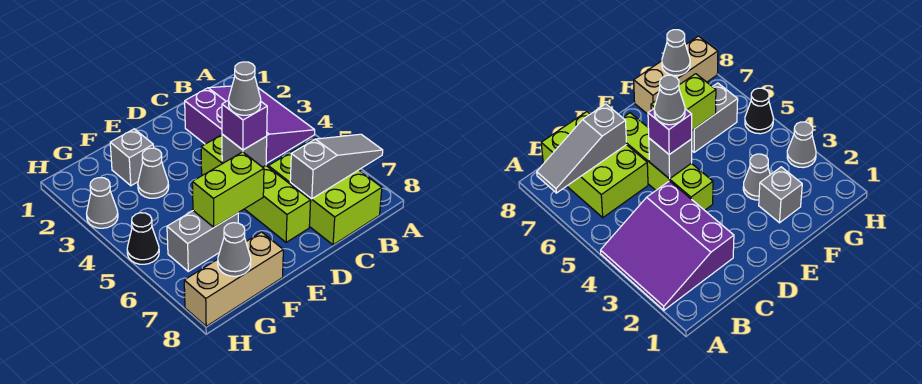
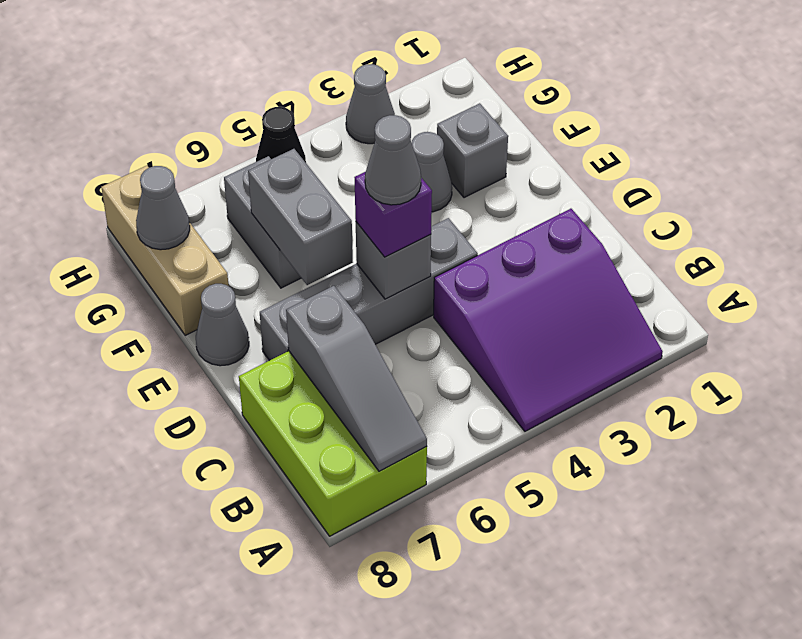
lime 2x3 brick [268,138,382,245] -> lime 2x3 brick turned to [239,351,427,536]
lime 1x4 brick [201,135,311,242] -> grey 1x4 brick [260,218,478,361]
lime 1x2 brick [192,152,264,227] -> grey 1x2 brick [248,149,353,285]
none -> grey 1x1 cone [196,284,249,366]

